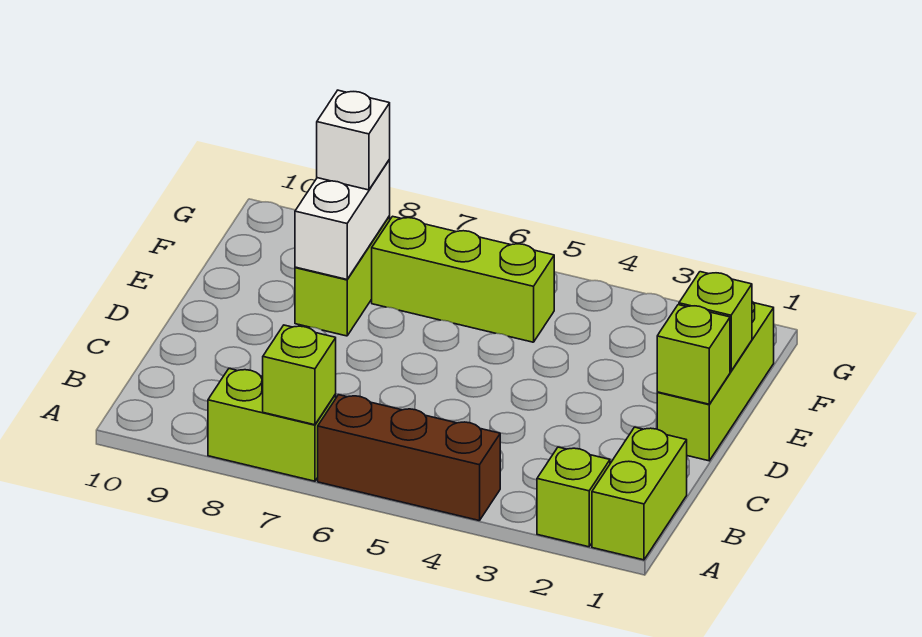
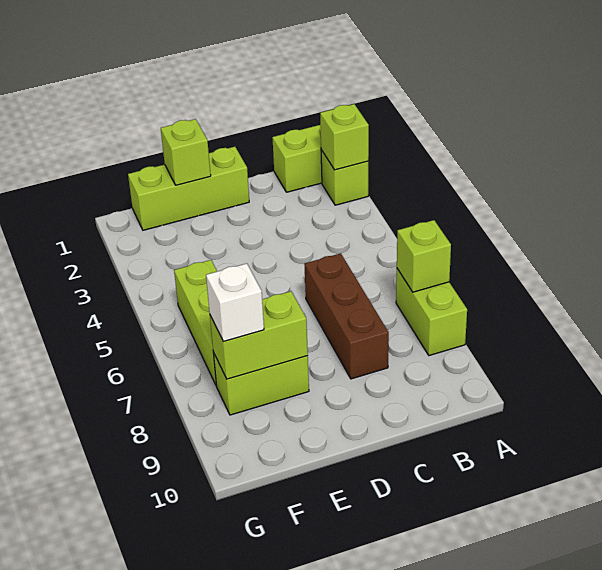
brown 1x3 brick [318,395,500,521] -> brown 1x3 brick moved to [304,253,389,379]
lime 1x1 brick [657,305,730,404] -> lime 1x1 brick moved to [320,104,369,170]
white 1x2 brick [295,159,390,279] -> lime 1x2 brick [210,291,308,379]

